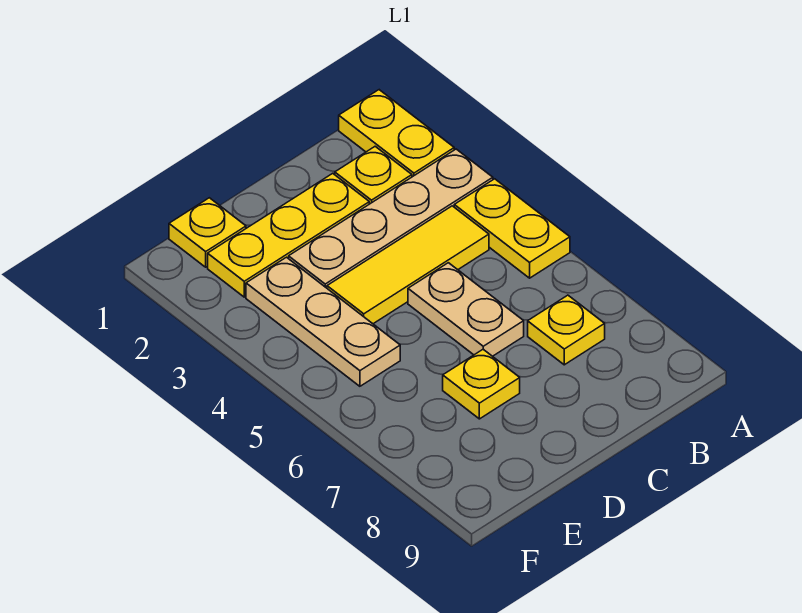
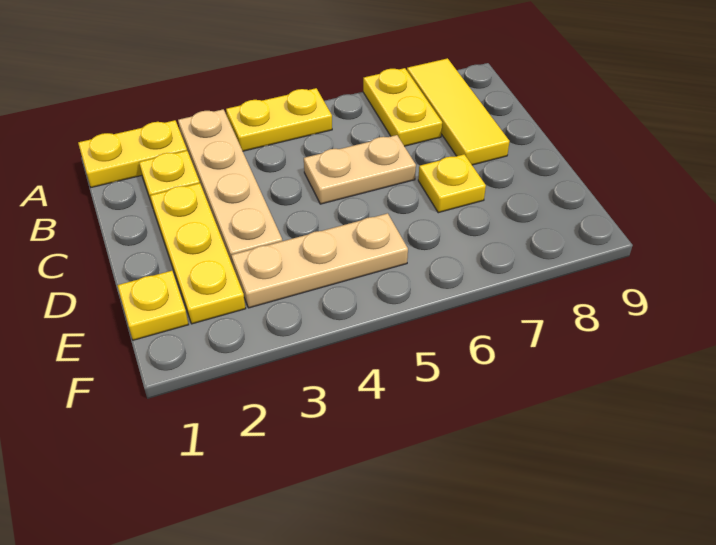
yellow 1x3 tile [327,206,489,324] -> yellow 1x3 tile moved to [407,58,510,165]
yellow 1x1 plate [528,295,605,365] -> yellow 1x2 plate [363,68,442,146]

